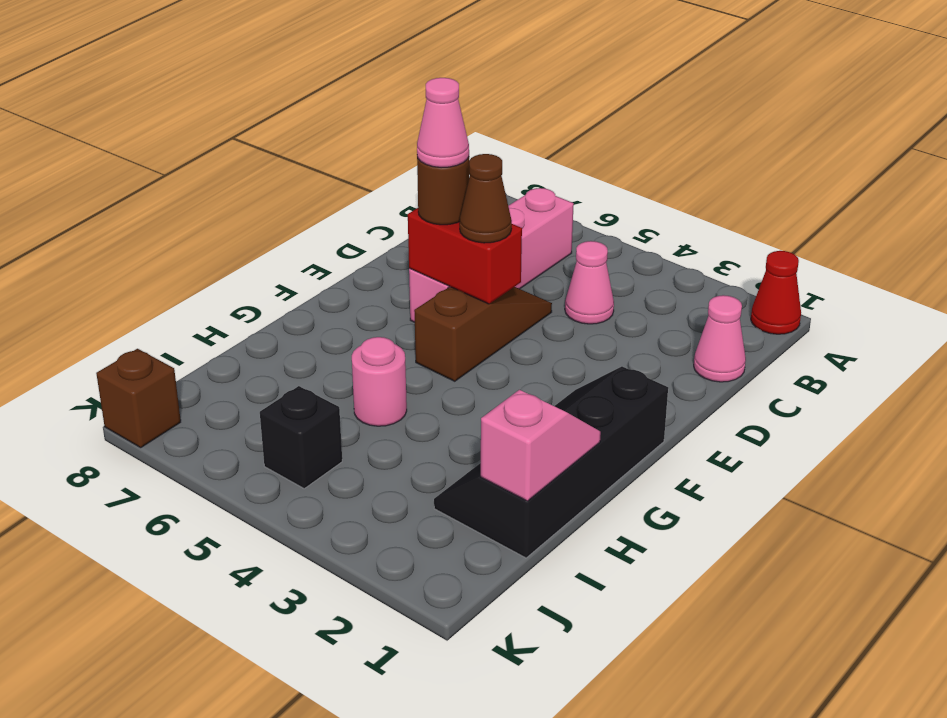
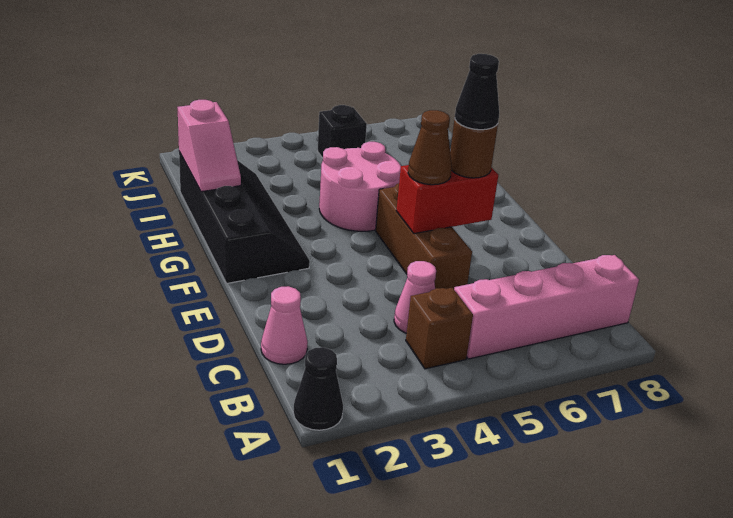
red 1x1 cone [751,251,801,334] -> black 1x1 cone [293,347,343,430]
pink 1x4 brick [409,188,574,322] -> pink 1x4 brick turned to [454,255,639,359]
brown 1x3 slope [414,287,552,381] -> brown 1x3 brick [376,183,472,289]
pink 1x1 cone [417,78,469,168] -> black 1x1 cone [455,54,499,130]
pink 1x1 round brick [352,337,407,426] -> pink 2x2 round brick [319,142,401,231]
brown 1x1 brick [96,349,181,448] -> brown 1x1 brick moved to [406,288,473,369]

